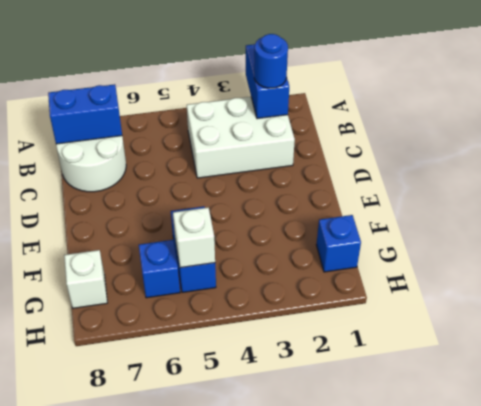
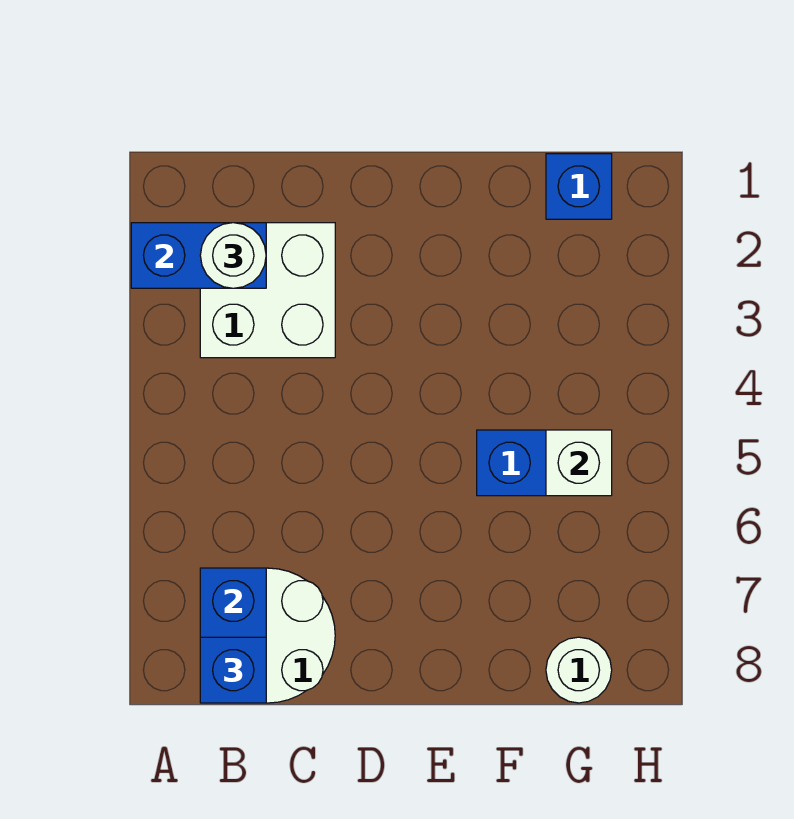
white 2x3 brick [187,97,295,178] -> white 2x2 brick [200,223,335,358]
blue 1x1 round brick [254,34,288,88] -> white 1x1 round brick [200,223,266,288]
blue 1x1 brick [139,240,180,298] -> blue 1x1 brick moved to [200,637,266,703]
white 1x1 brick [64,250,107,308] -> white 1x1 round brick [546,637,612,703]

